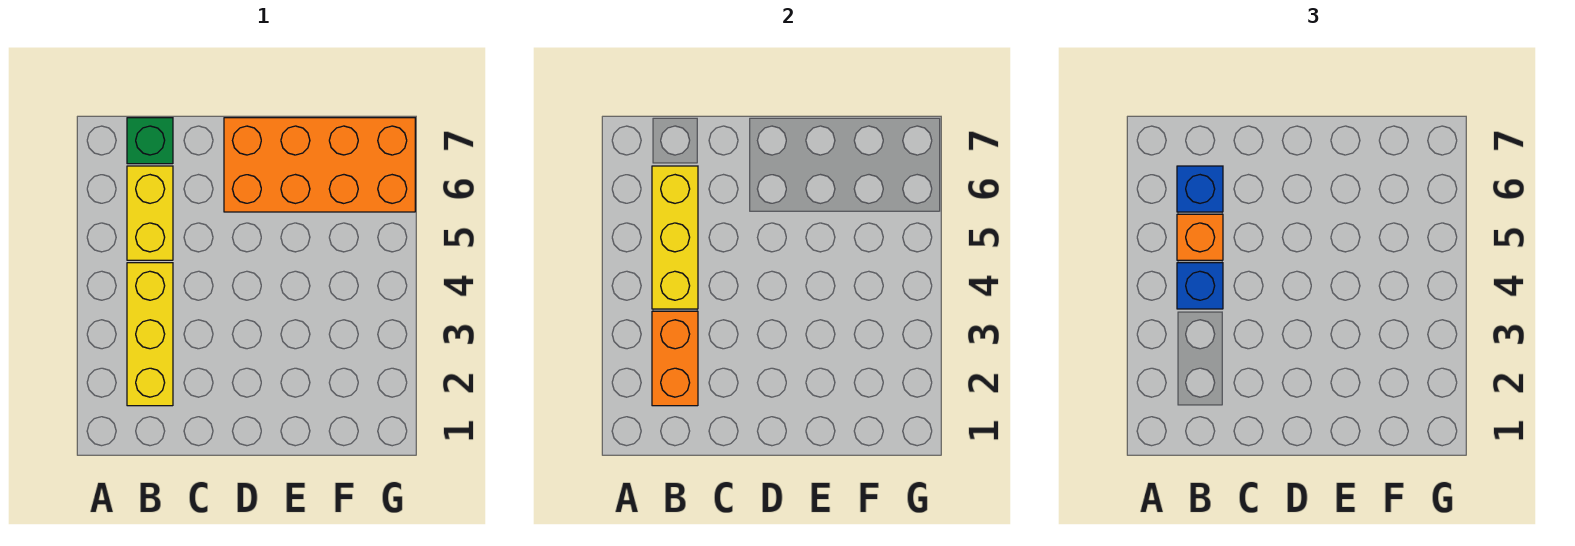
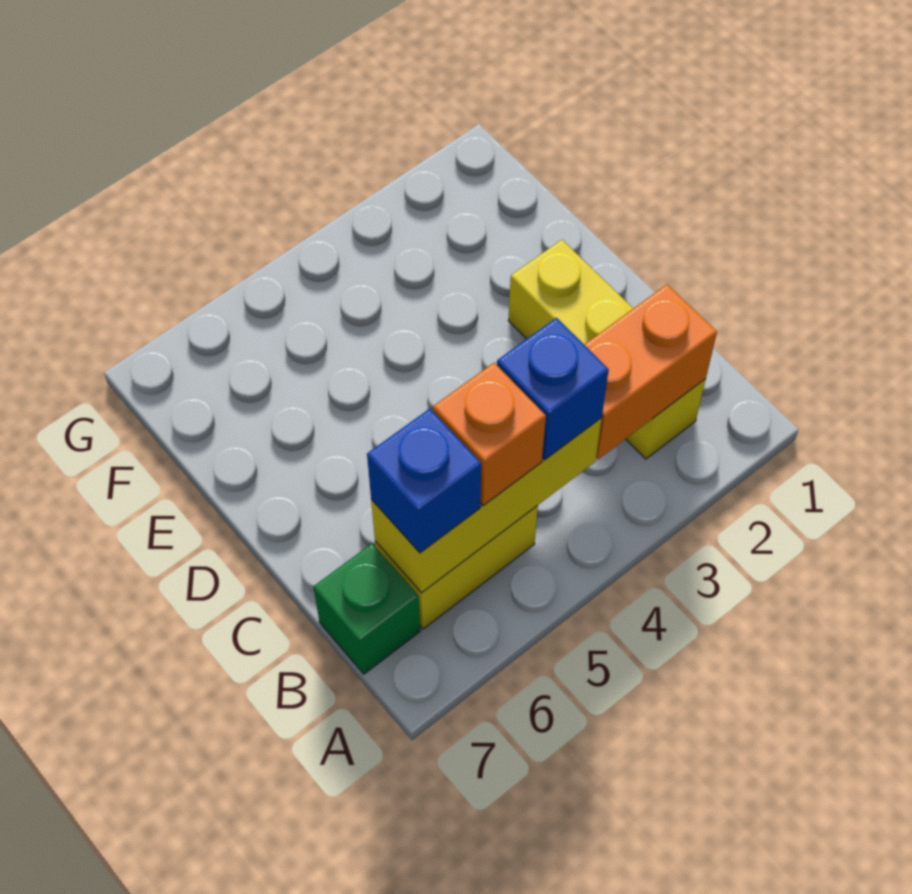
yellow 1x3 brick [127,263,173,406] -> yellow 1x3 brick turned to [508,240,706,459]
orange 2x4 brick [224,118,415,212] -> none

